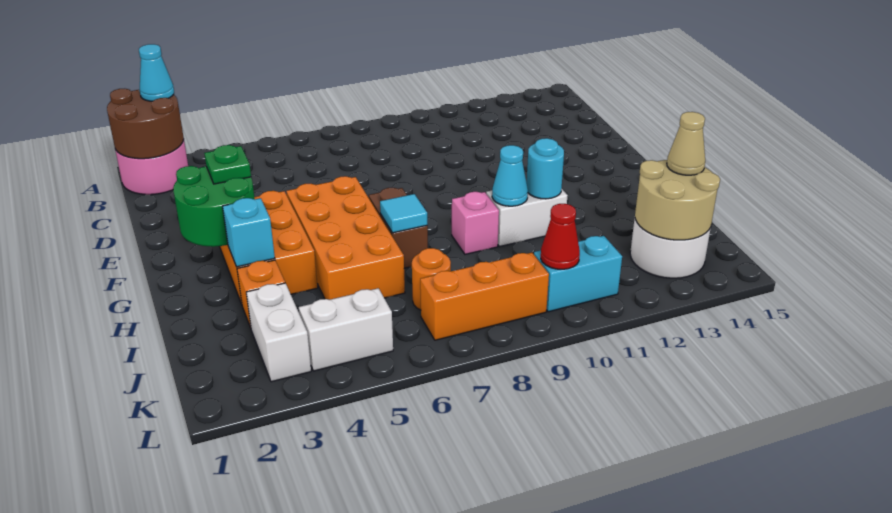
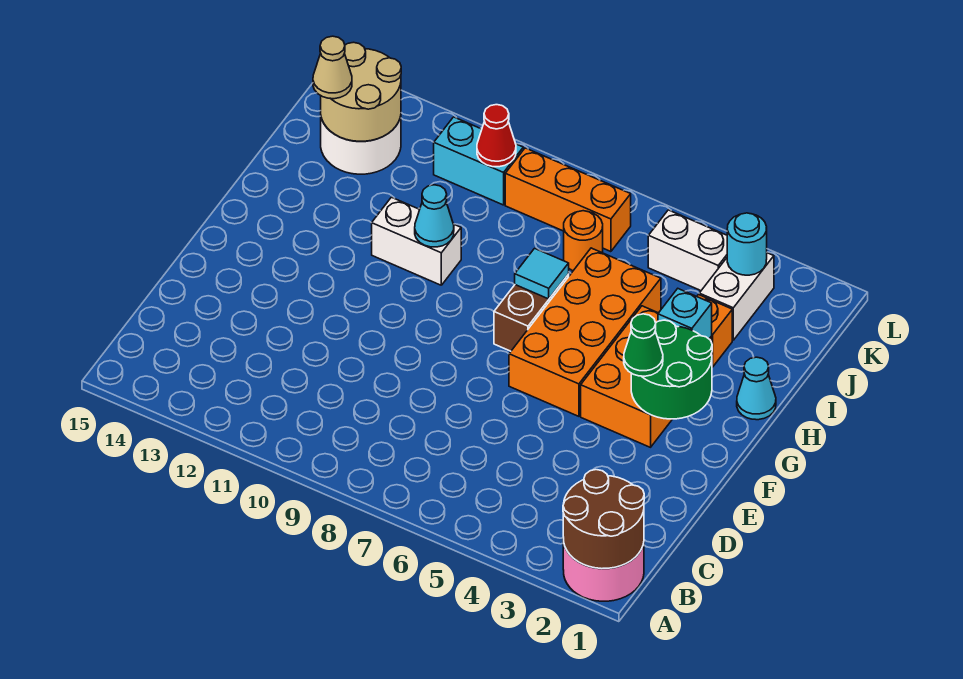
cyan 1x1 cone [139,44,174,101] -> cyan 1x1 cone moved to [737,357,776,420]
green 1x1 plate [204,145,251,184] -> green 1x1 cone [624,314,663,376]
pink 1x1 brick [452,192,499,254] -> none
cyan 1x1 round brick [527,138,564,199] -> cyan 1x1 round brick moved to [727,213,767,275]

